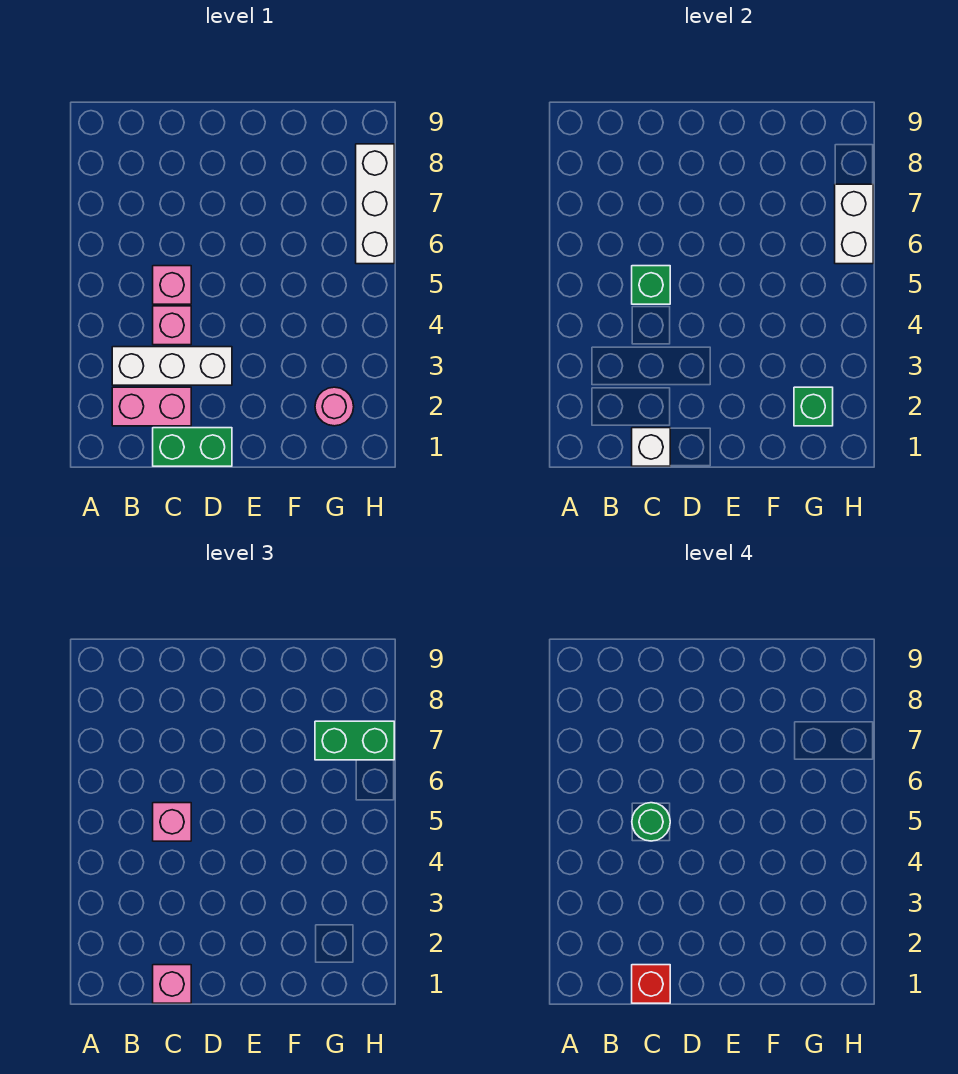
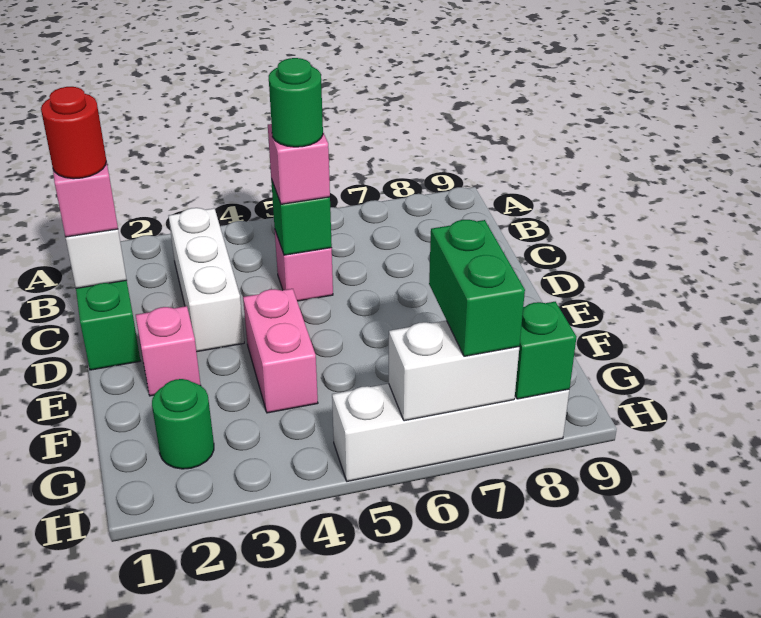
pink 1x2 brick [112,387,191,426] -> pink 1x2 brick moved to [243,289,318,413]
red 1x1 brick [632,965,670,1003] -> red 1x1 round brick [41,87,106,179]
pink 1x1 brick [153,306,191,345] -> pink 1x1 brick moved to [136,306,201,396]
pink 1x1 round brick [315,387,354,426] -> green 1x1 round brick [152,379,214,469]
green 1x1 brick [794,387,833,426] -> green 1x1 brick moved to [515,302,576,399]
white 1x3 brick [356,144,394,264] -> white 1x4 brick [332,384,569,481]

